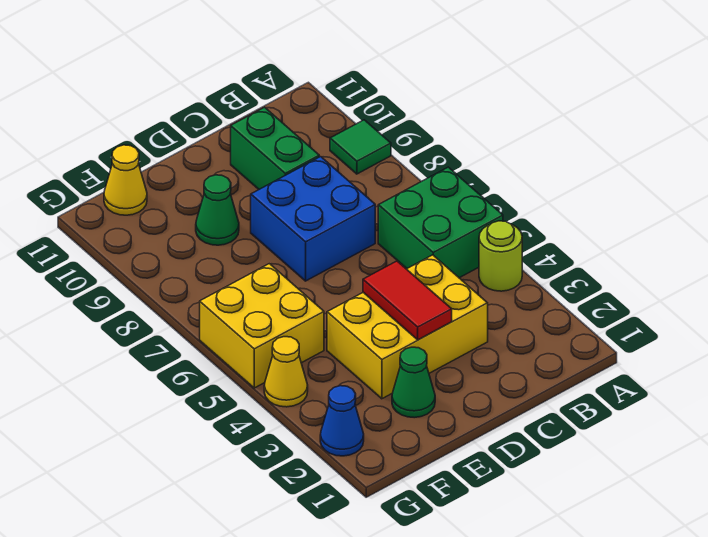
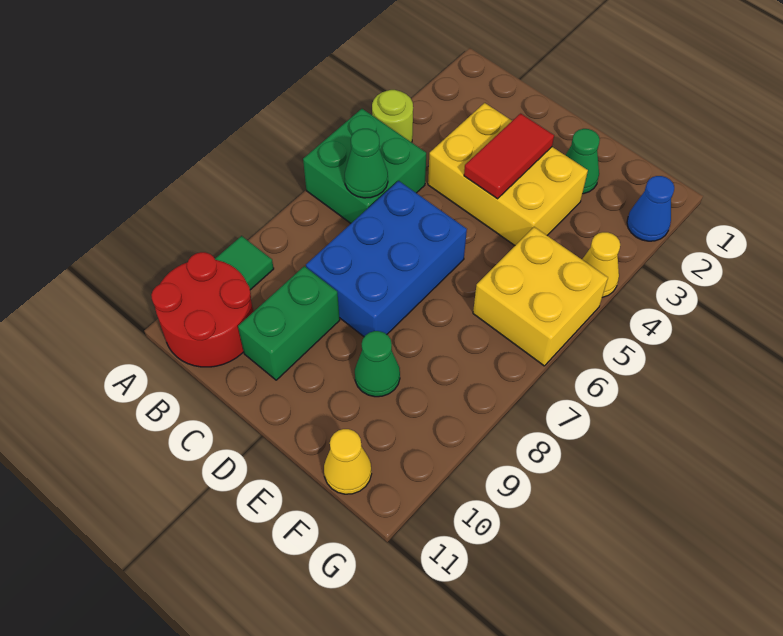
none -> red 2x2 round brick [151,252,253,367]
none -> green 1x1 cone [345,129,388,198]
blue 2x2 brick [251,157,375,281] -> blue 2x3 brick [306,181,467,337]

